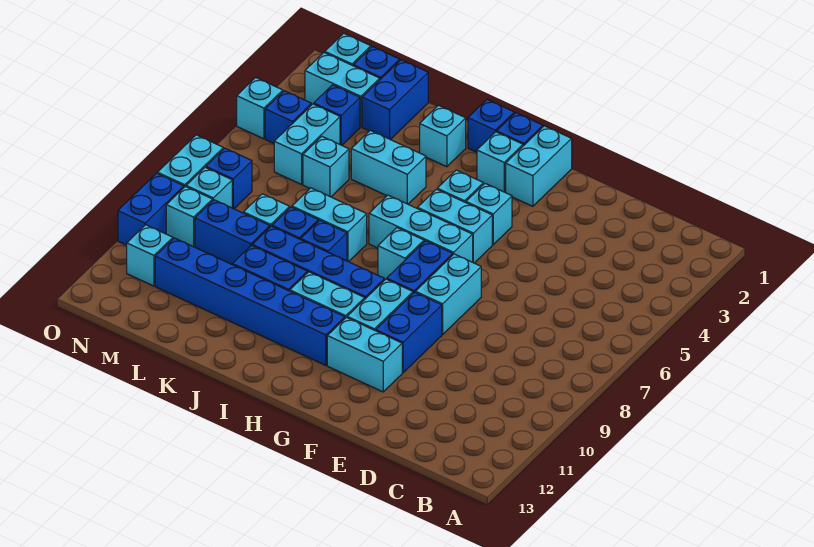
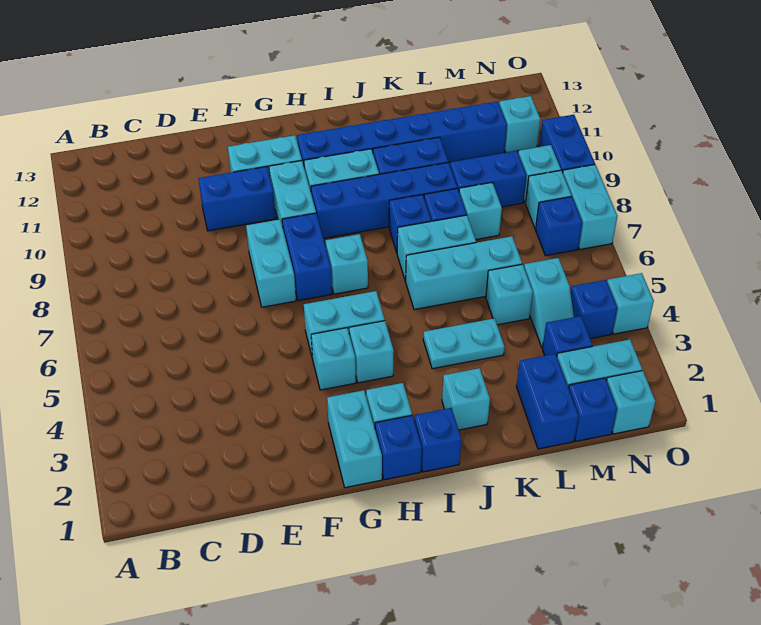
blue 1x2 brick [376,292,442,373] -> blue 1x2 brick turned to [198,167,276,231]
cyan 1x3 brick [369,195,473,262] -> cyan 1x3 brick moved to [406,236,522,310]
cyan 1x2 brick [351,130,426,204] -> cyan 1x2 plate [423,318,505,369]
cyan 1x2 brick [274,104,340,184] -> cyan 1x2 slope [524,258,574,348]

